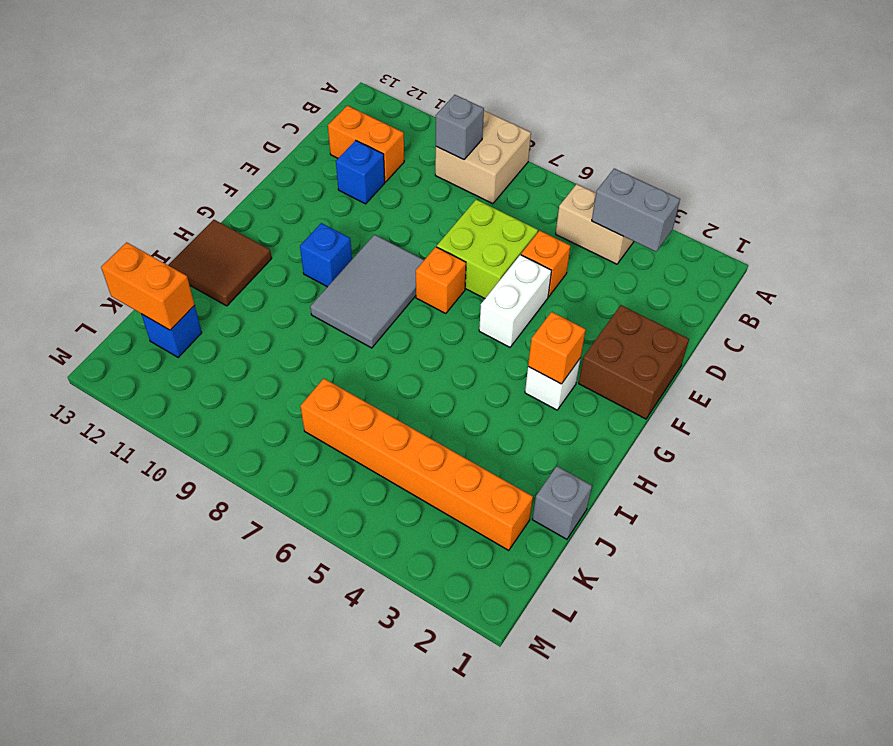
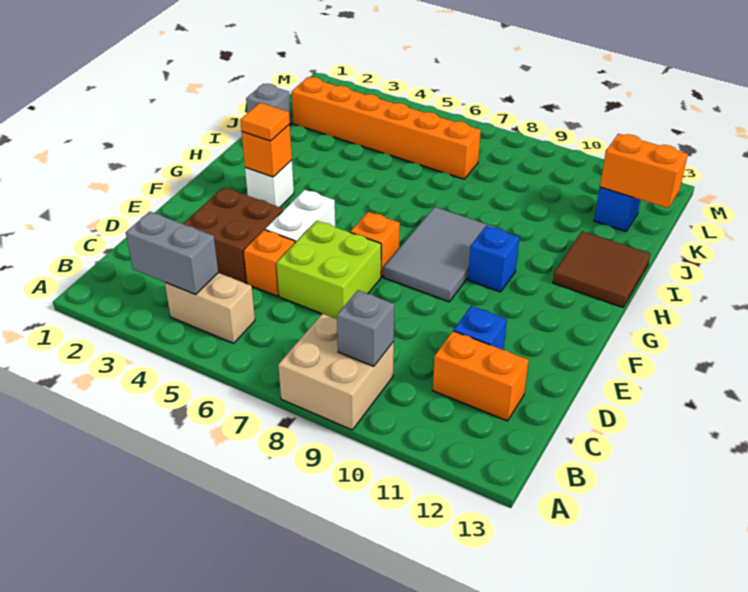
brown 2x2 brick [579,305,689,419] -> brown 2x2 brick moved to [183,187,283,283]
none -> orange 1x1 tile [240,103,290,141]

